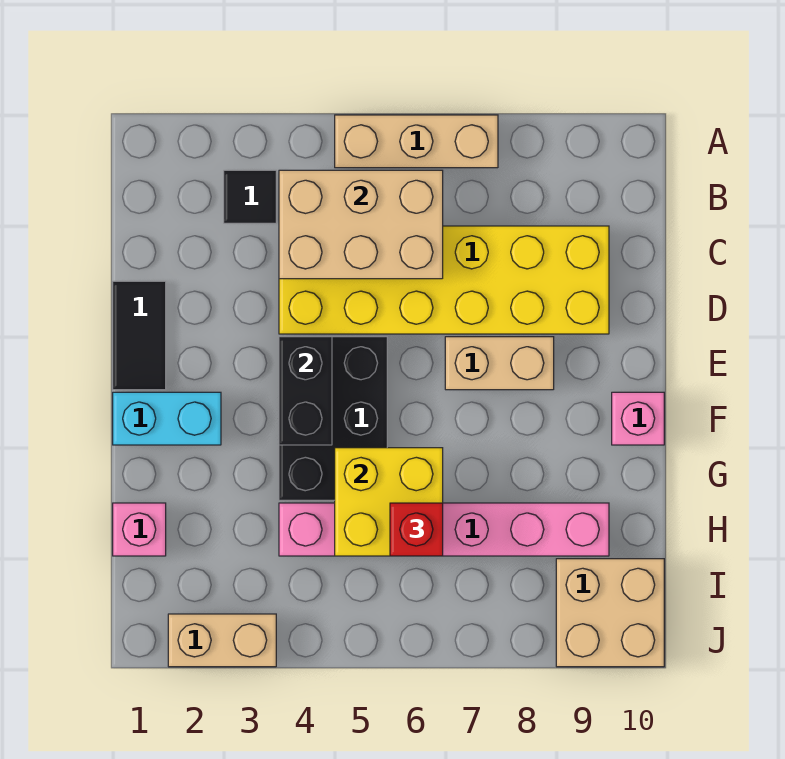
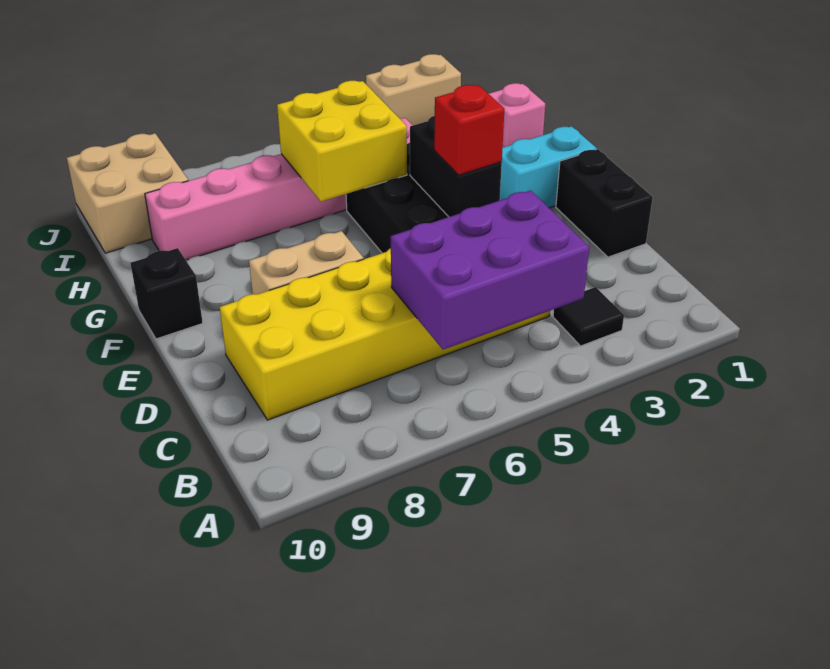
tan 1x3 brick [335,115,498,168] -> none
tan 2x3 brick [279,170,443,279] -> purple 2x3 brick [391,191,589,350]
black 1x2 tile [113,281,166,390] -> black 1x2 brick [556,149,653,257]
pink 1x1 brick [612,392,664,445] -> black 1x1 brick [131,248,203,339]
red 1x1 brick [390,503,443,556] -> red 1x1 brick moved to [434,85,504,175]

